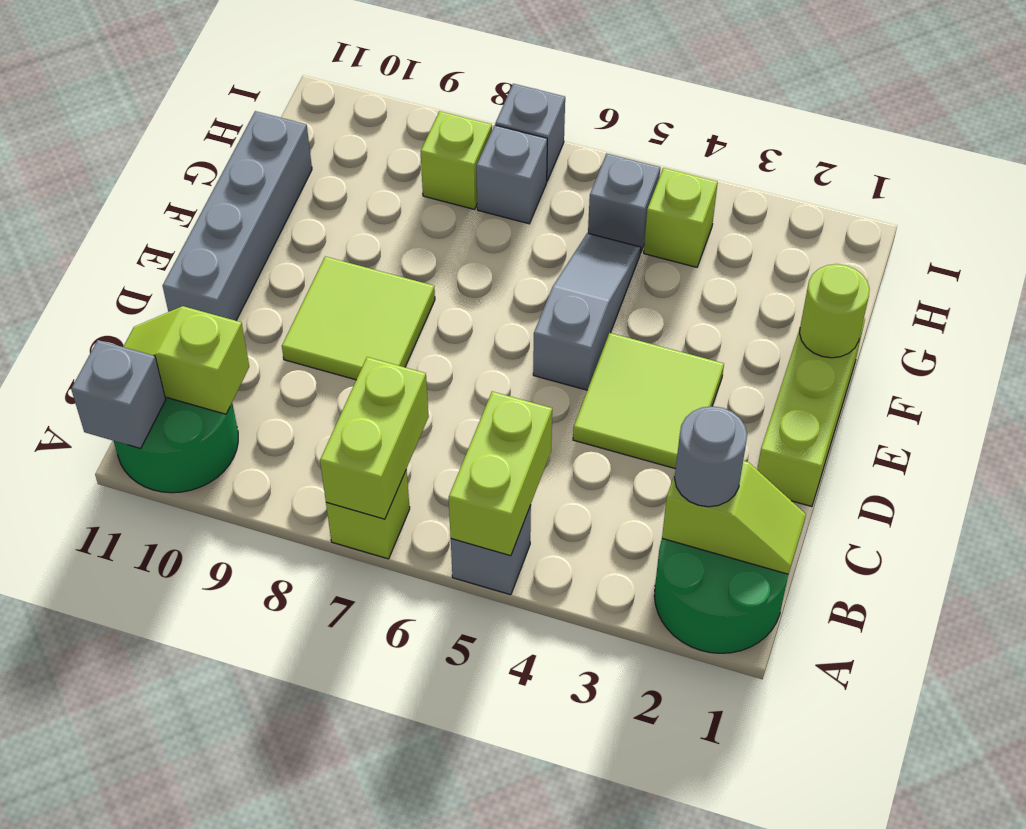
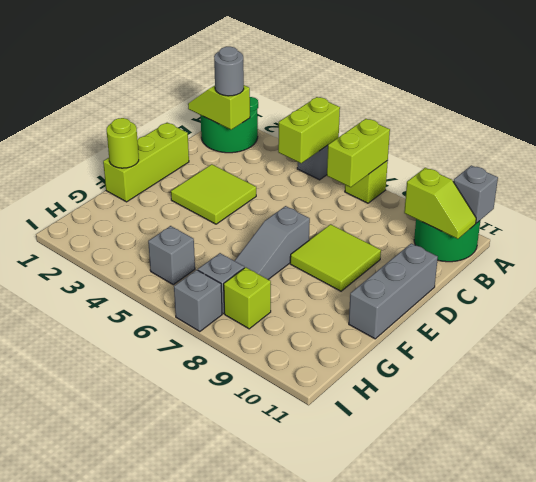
grey 1x4 brick [163,111,312,321] -> grey 1x3 brick [349,243,438,339]
grey 1x3 slope [533,233,641,390] -> grey 1x3 slope moved to [235,206,310,280]
lime 1x1 brick [644,168,718,267] -> none

